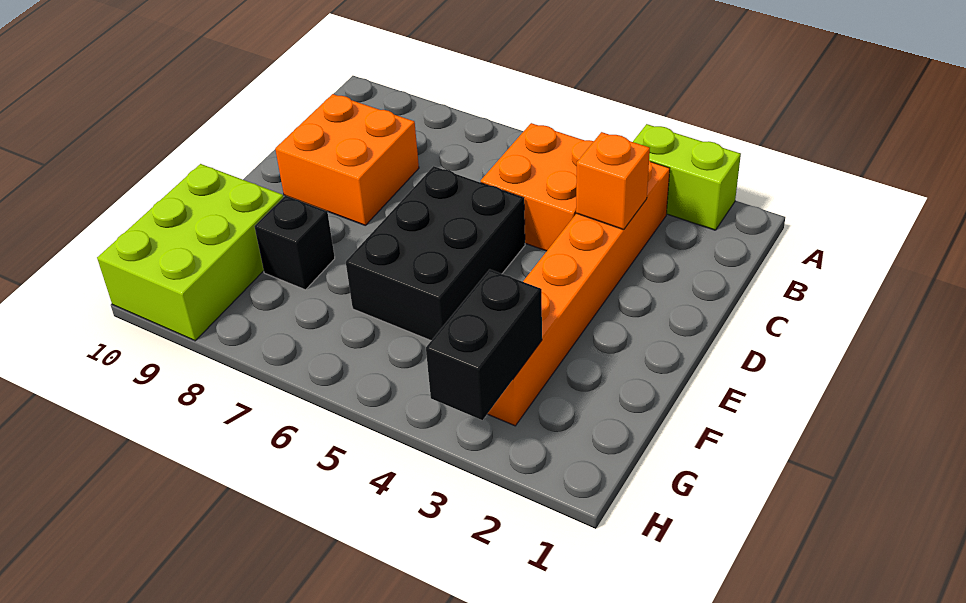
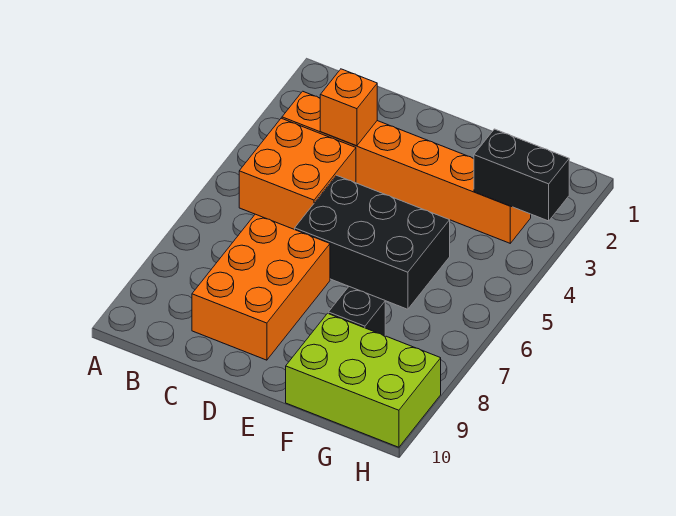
lime 1x2 brick [633,124,741,230] -> none
orange 2x2 brick [275,94,419,225] -> orange 2x3 brick [192,214,330,360]

